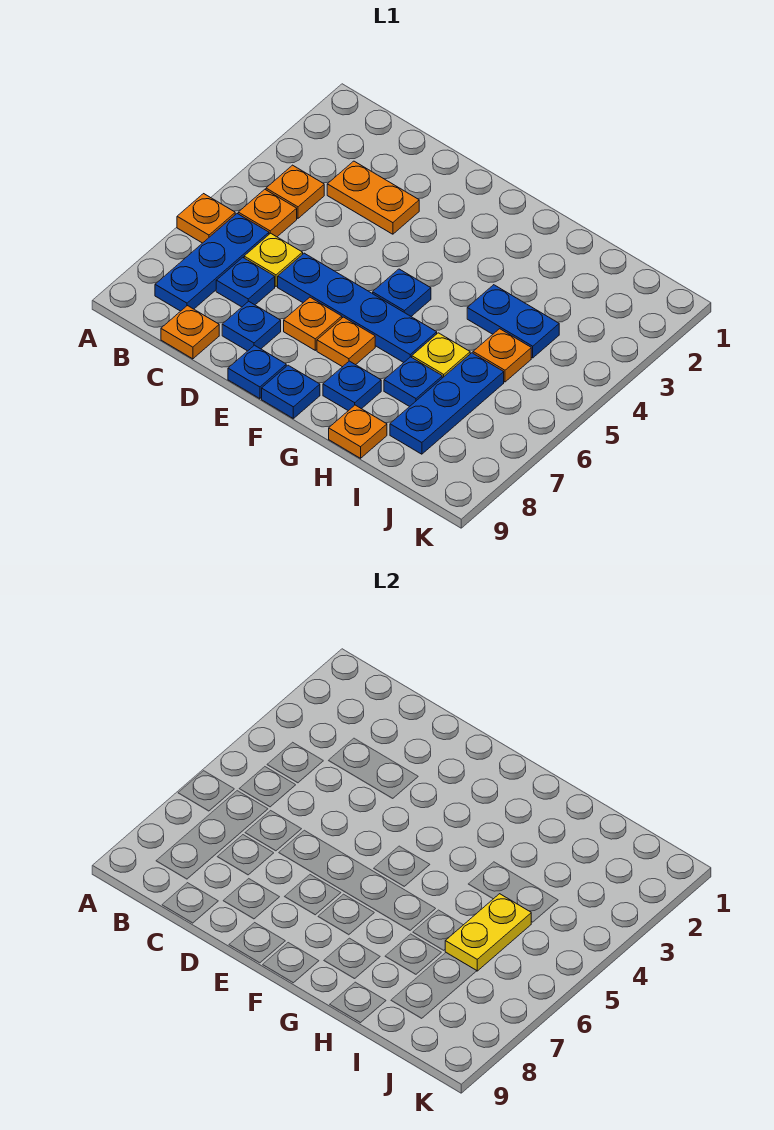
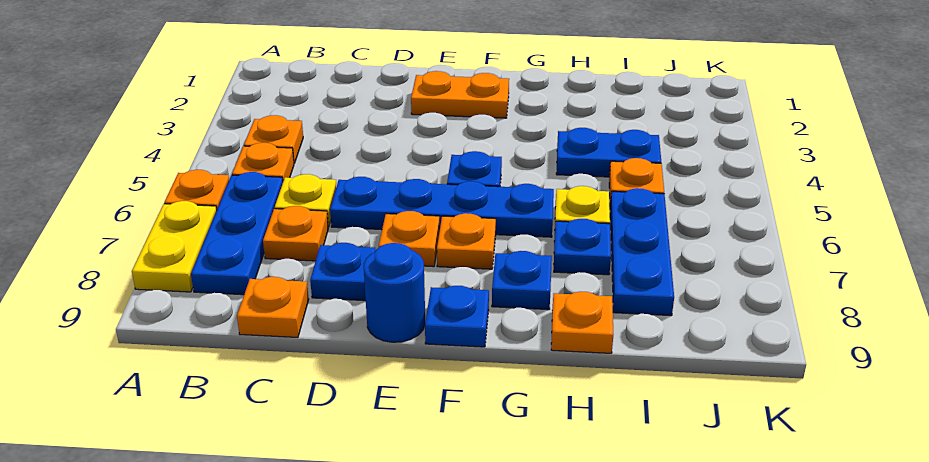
orange 1x2 plate [327,161,419,234] -> orange 1x2 plate moved to [411,71,509,118]
blue 1x1 plate [216,258,275,307] -> orange 1x1 plate [263,206,328,261]
blue 1x1 plate [228,345,286,399] -> blue 1x1 round brick [364,243,425,342]
yellow 1x2 plate [445,894,531,971] -> yellow 1x2 plate moved to [132,201,217,292]

